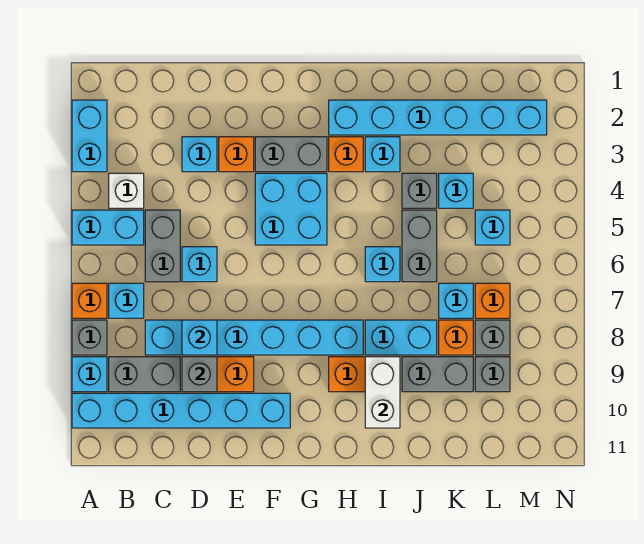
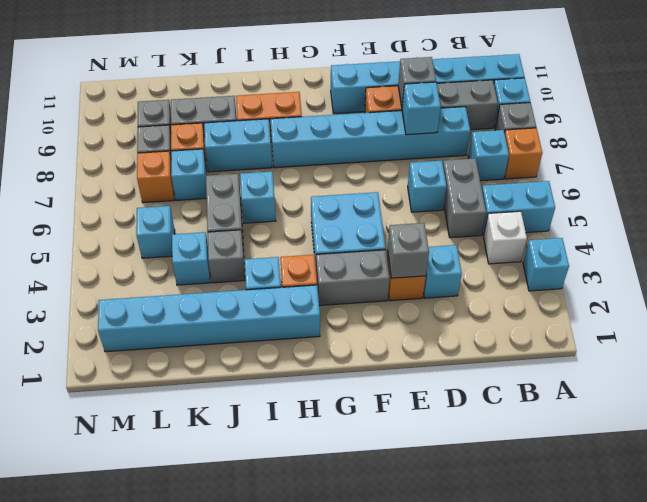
cyan 1x2 brick [72,100,107,172] -> cyan 1x1 brick [523,238,569,291]
none -> grey 1x1 brick [388,223,429,278]
white 1x2 brick [365,357,400,428] -> none

